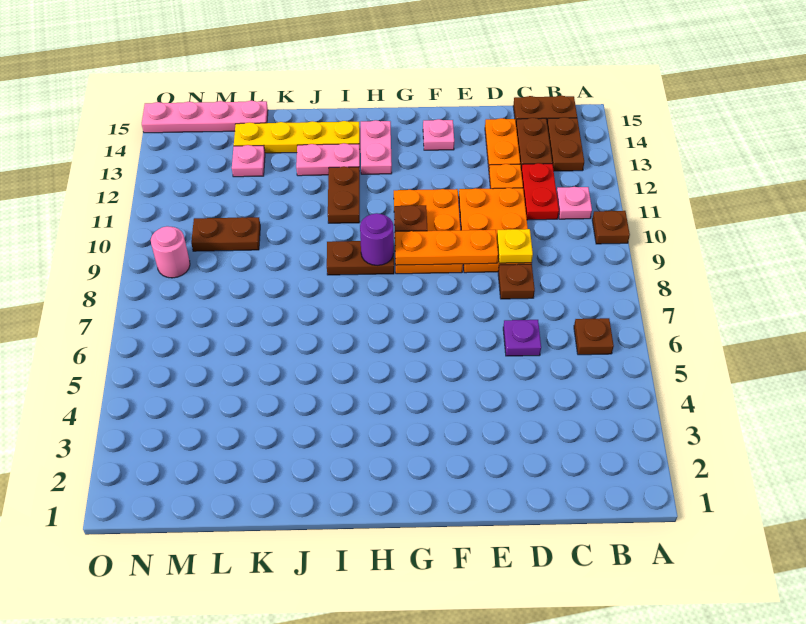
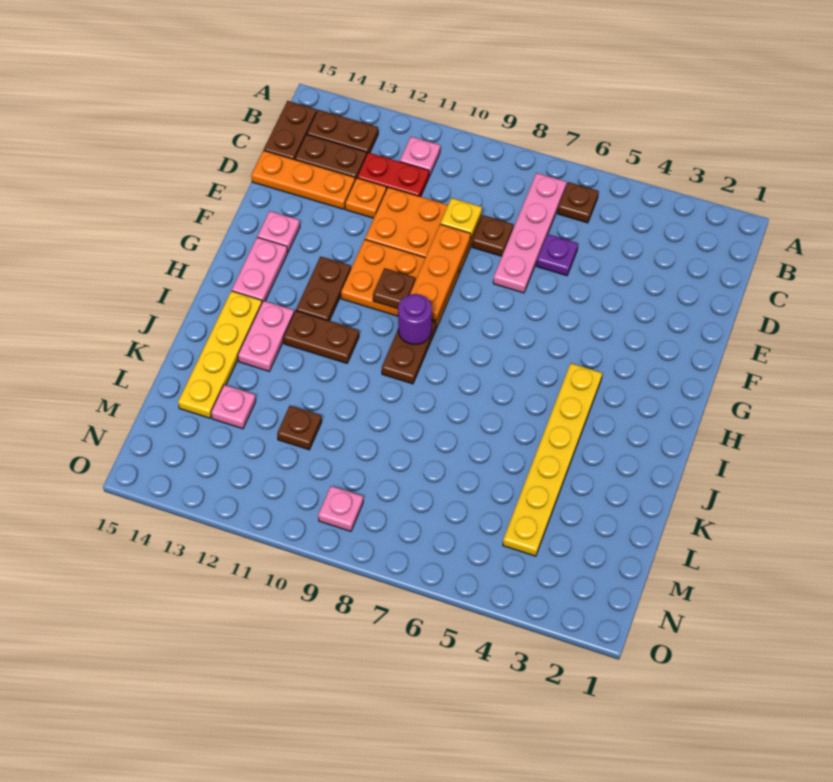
brown 1x1 plate [592,211,630,244] -> brown 1x1 plate moved to [277,406,322,450]
orange 1x2 plate [485,118,520,168] -> orange 1x3 plate [251,150,355,209]
none -> yellow 1x6 plate [503,363,602,556]
pink 1x2 plate [361,120,392,174] -> pink 1x2 plate turned to [232,237,288,302]
brown 1x2 plate [191,217,260,251] -> brown 1x2 plate moved to [296,256,351,321]
pink 1x4 plate [142,101,268,133] -> pink 1x4 plate moved to [493,173,566,293]
pink 1x1 round brick [151,226,190,278] -> pink 1x1 plate [318,486,363,531]

